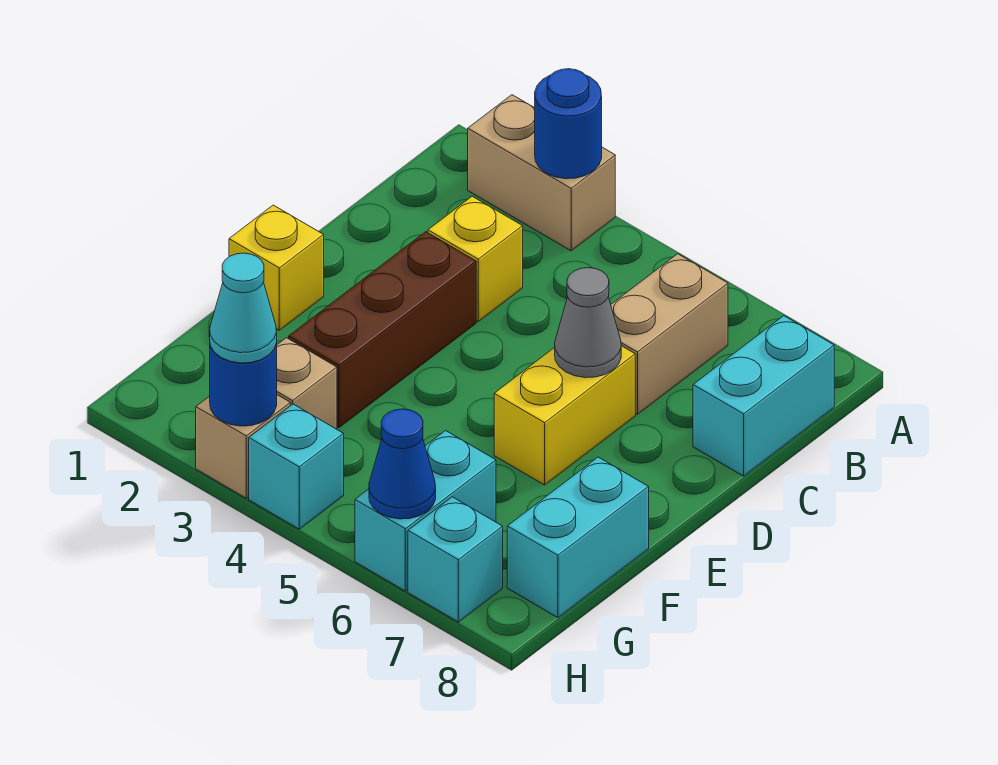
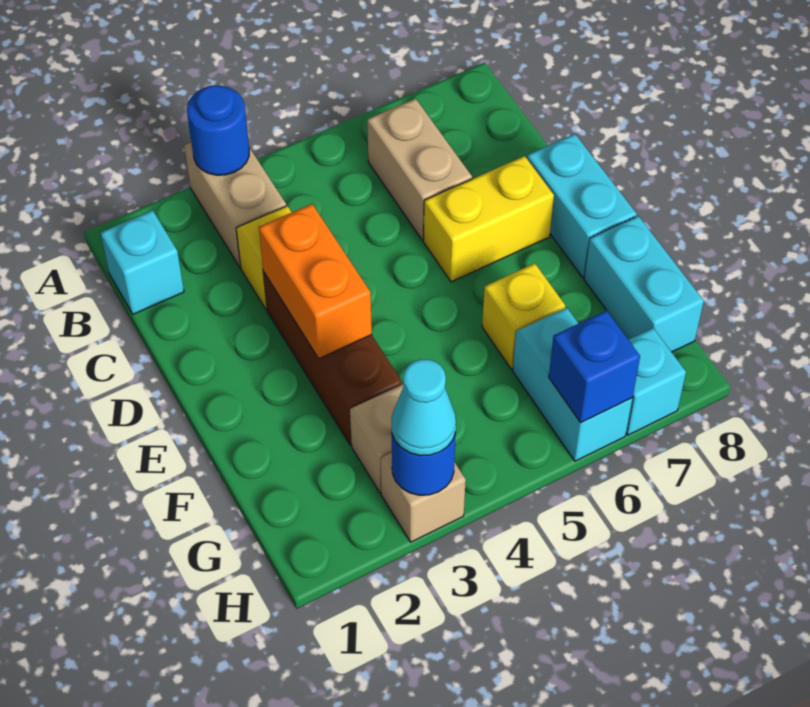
tan 1x2 brick [468,95,615,251] -> tan 1x2 brick turned to [184,142,286,267]
cyan 1x2 brick [693,316,834,476] -> cyan 1x2 brick moved to [527,134,637,277]
none -> orange 1x2 brick [259,204,372,359]
yellow 1x2 brick [494,346,635,485] -> yellow 1x2 brick turned to [424,156,554,282]
grey 1x1 cone [555,268,621,378] -> none
yellow 1x1 brick [229,205,324,330] -> yellow 1x1 brick moved to [482,263,565,369]
cyan 1x1 brick [249,404,344,529] -> cyan 1x1 brick moved to [100,210,184,314]
blue 1x1 cone [369,409,436,519] -> blue 1x1 brick [549,310,640,423]

